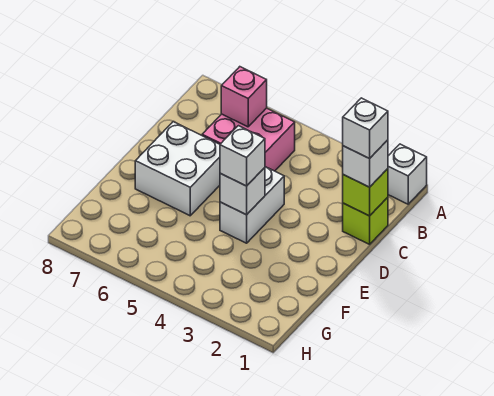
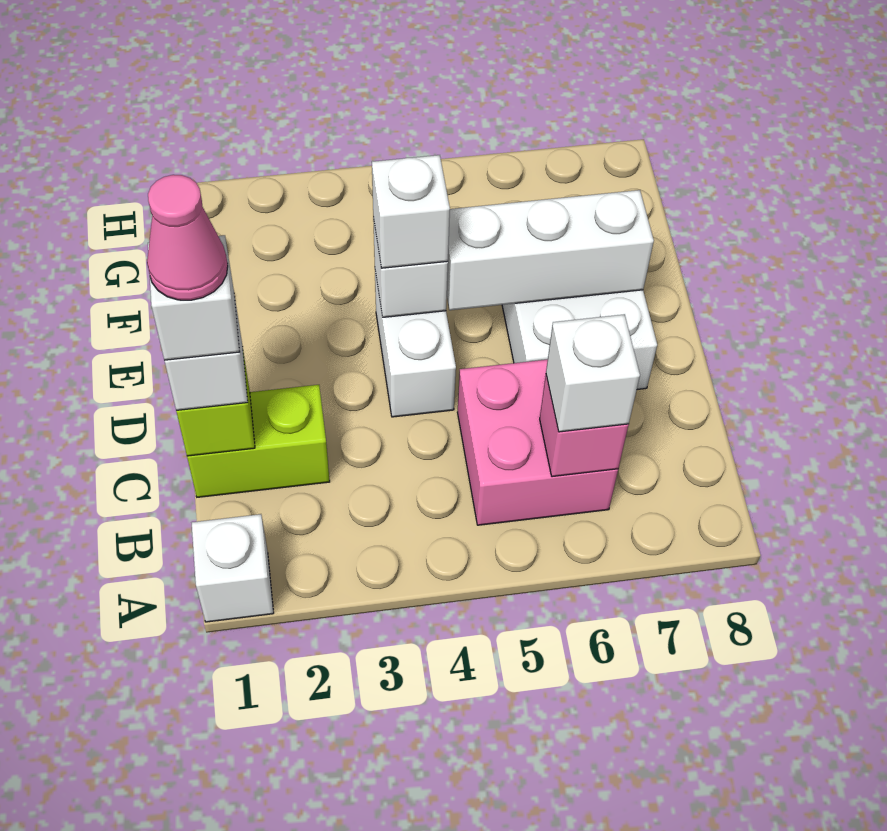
none -> white 1x1 brick [546,314,640,432]
lime 1x1 brick [343,197,388,244] -> lime 1x2 brick [187,385,330,497]
none -> pink 1x1 cone [147,175,228,300]
none -> white 1x3 brick [447,190,654,310]

